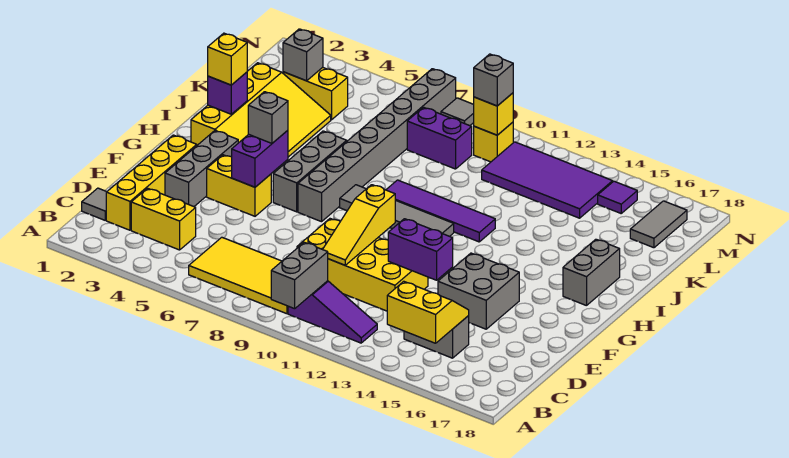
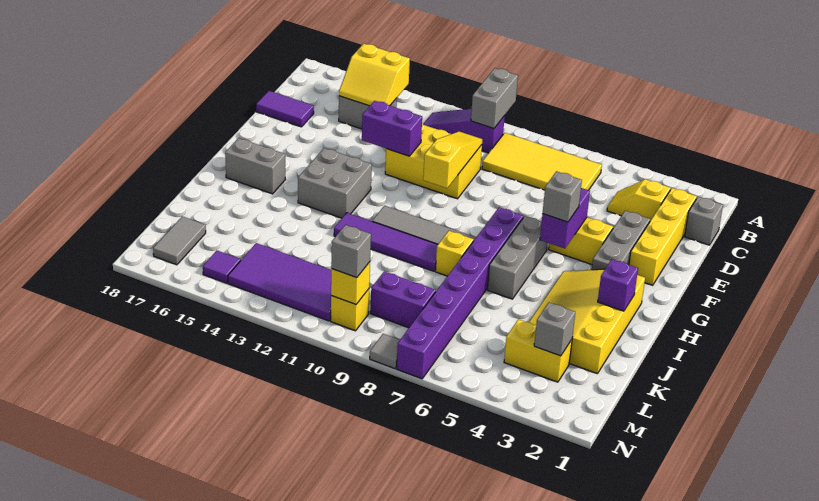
grey 1x1 tile [82,188,106,220] -> grey 1x1 brick [685,197,723,245]
yellow 1x2 brick [131,188,196,250] -> yellow 1x2 slope [607,179,670,221]
yellow 2x4 brick [297,219,428,311] -> yellow 2x3 brick [385,124,482,199]
none -> purple 1x2 tile [256,91,314,127]
grey 2x2 brick [438,253,519,329] -> grey 2x2 brick moved to [298,148,372,218]
grey 1x8 brick [298,69,456,222] -> purple 1x8 brick [397,207,523,379]
grey 1x2 brick [563,239,620,306] -> grey 1x2 brick turned to [225,138,285,194]
yellow 1x1 brick [208,33,247,85] -> yellow 1x1 brick moved to [435,231,474,276]

